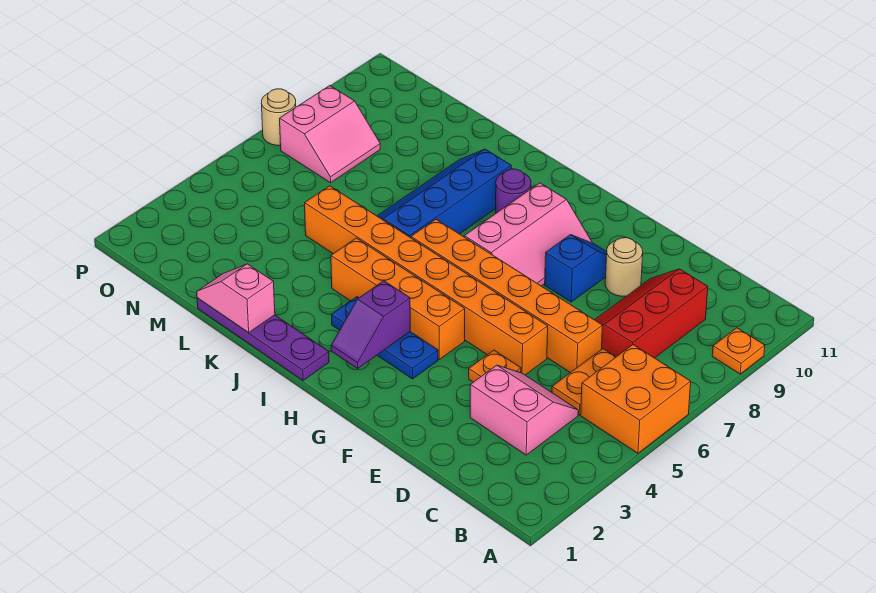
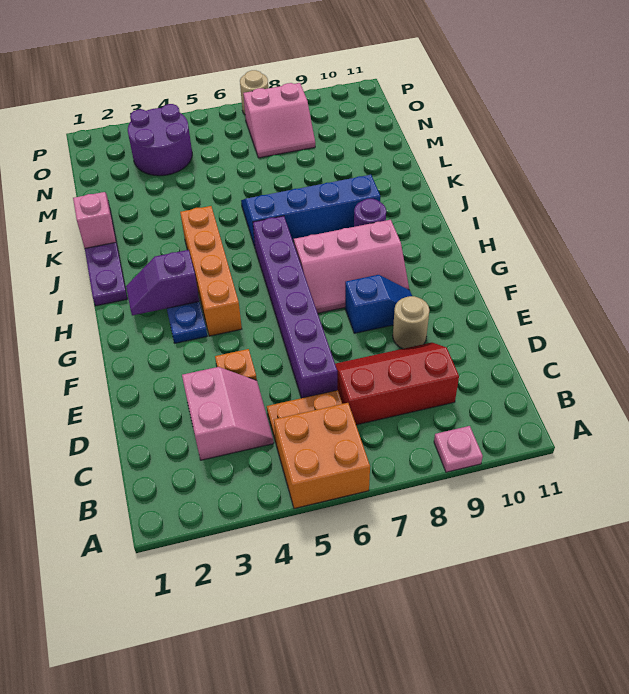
orange 1x1 plate [712,328,765,374] -> pink 1x1 plate [434,426,483,472]
orange 1x6 brick [411,219,603,373] -> purple 1x6 brick [253,216,337,398]
orange 1x8 brick [305,186,548,375] -> none
none -> purple 2x2 round brick [128,104,192,176]

